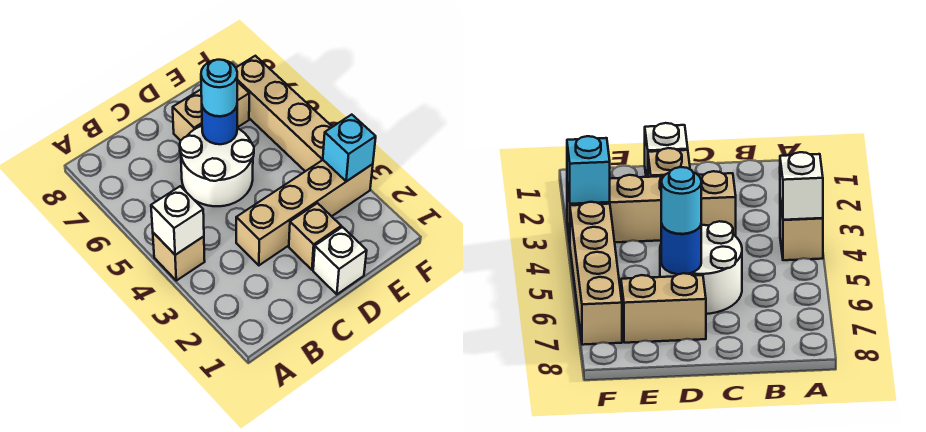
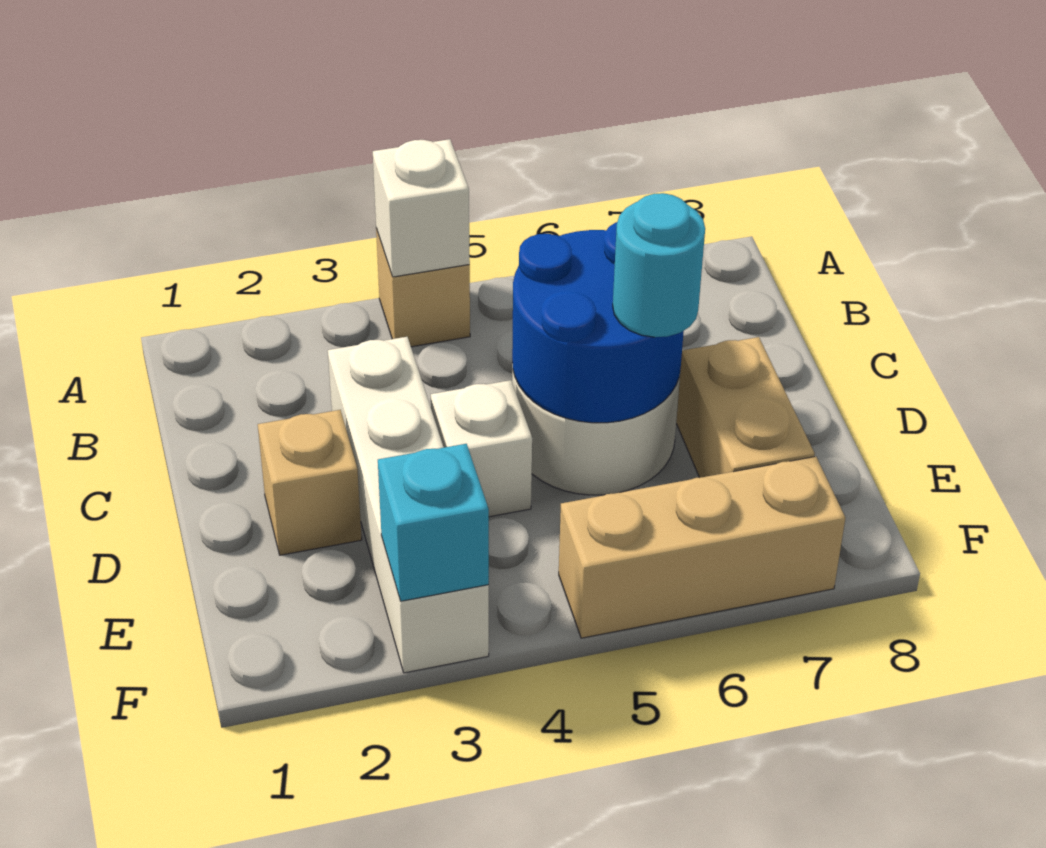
tan 1x4 brick [236,160,373,265] -> white 1x4 brick [328,337,489,673]
white 1x1 brick [313,227,367,294] -> white 1x1 brick moved to [431,380,532,517]
blue 1x1 round brick [202,106,237,144] -> blue 2x2 round brick [512,222,684,423]
tan 1x4 brick [236,56,332,171] -> tan 1x3 brick [559,456,845,638]

